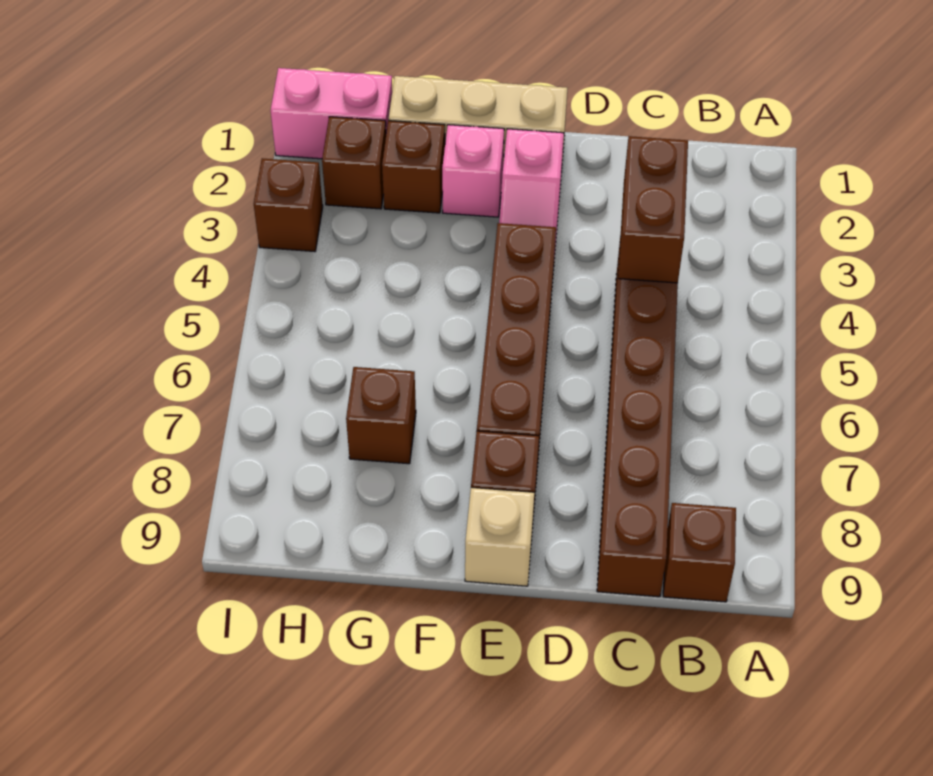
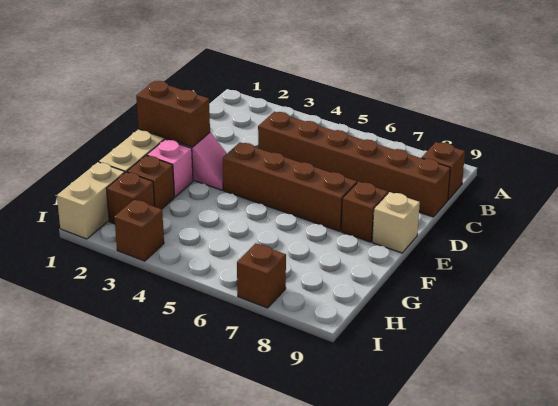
brown 1x2 brick [618,136,688,283] -> brown 1x2 brick moved to [136,81,210,147]
brown 1x1 brick [346,367,416,464] -> brown 1x1 brick moved to [237,243,286,308]
pink 1x2 brick [271,68,392,159] -> tan 1x2 brick [57,162,125,239]

